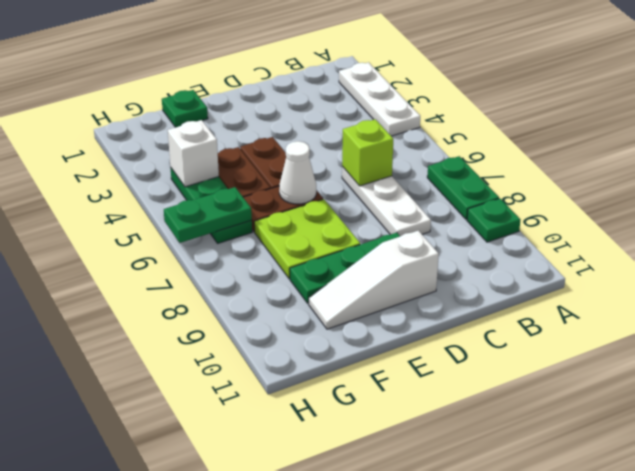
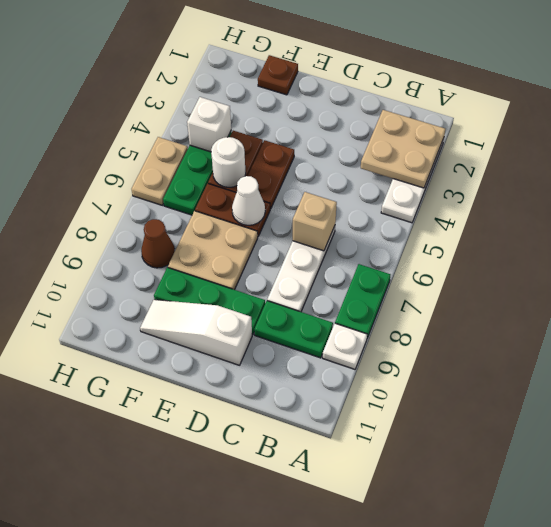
none -> tan 2x2 plate [361,110,445,188]
green 1x1 plate [467,198,521,242] -> white 1x1 plate [323,323,367,369]
lime 1x1 brick [342,119,393,186] -> tan 1x1 brick [293,192,337,251]
lime 2x2 plate [254,199,360,279] -> tan 2x2 plate [168,211,258,290]
green 1x1 plate [162,90,208,127] -> brown 1x1 plate [258,55,298,95]
none -> white 1x1 round brick [211,137,246,187]
green 1x2 plate [164,187,252,243] -> green 1x2 plate moved to [254,301,333,358]
none -> brown 1x1 cone [141,219,175,268]
none -> tan 1x2 plate [132,137,188,205]

